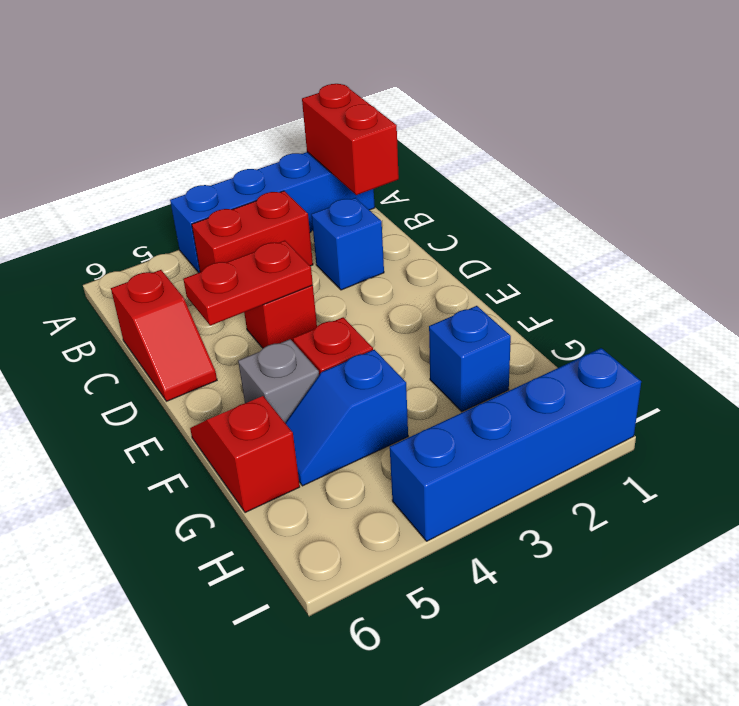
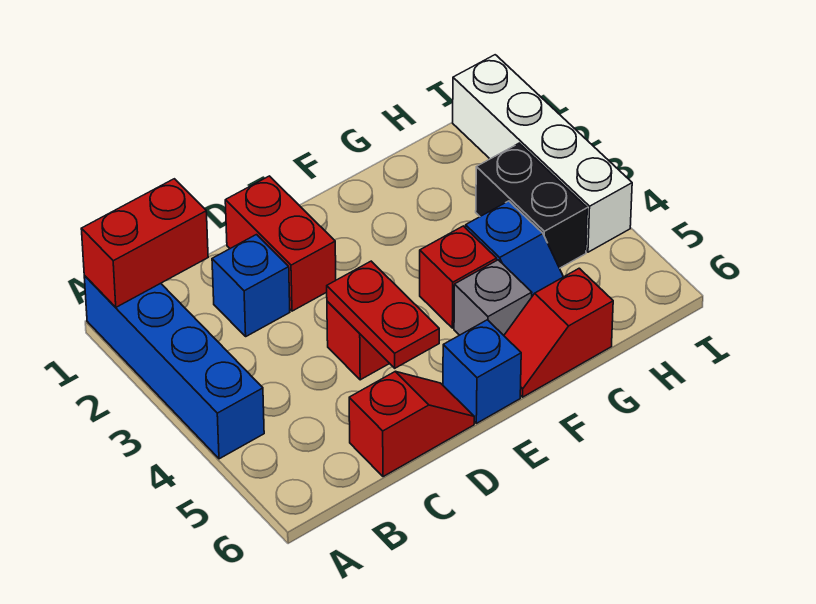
red 1x2 brick [192,191,313,272] -> red 1x2 brick moved to [225,176,336,311]
blue 1x1 brick [429,306,511,412] -> blue 1x1 brick moved to [443,320,521,423]
none -> black 1x2 brick [476,143,587,268]
blue 1x4 brick [390,348,641,541] -> white 1x4 brick [453,55,632,252]

